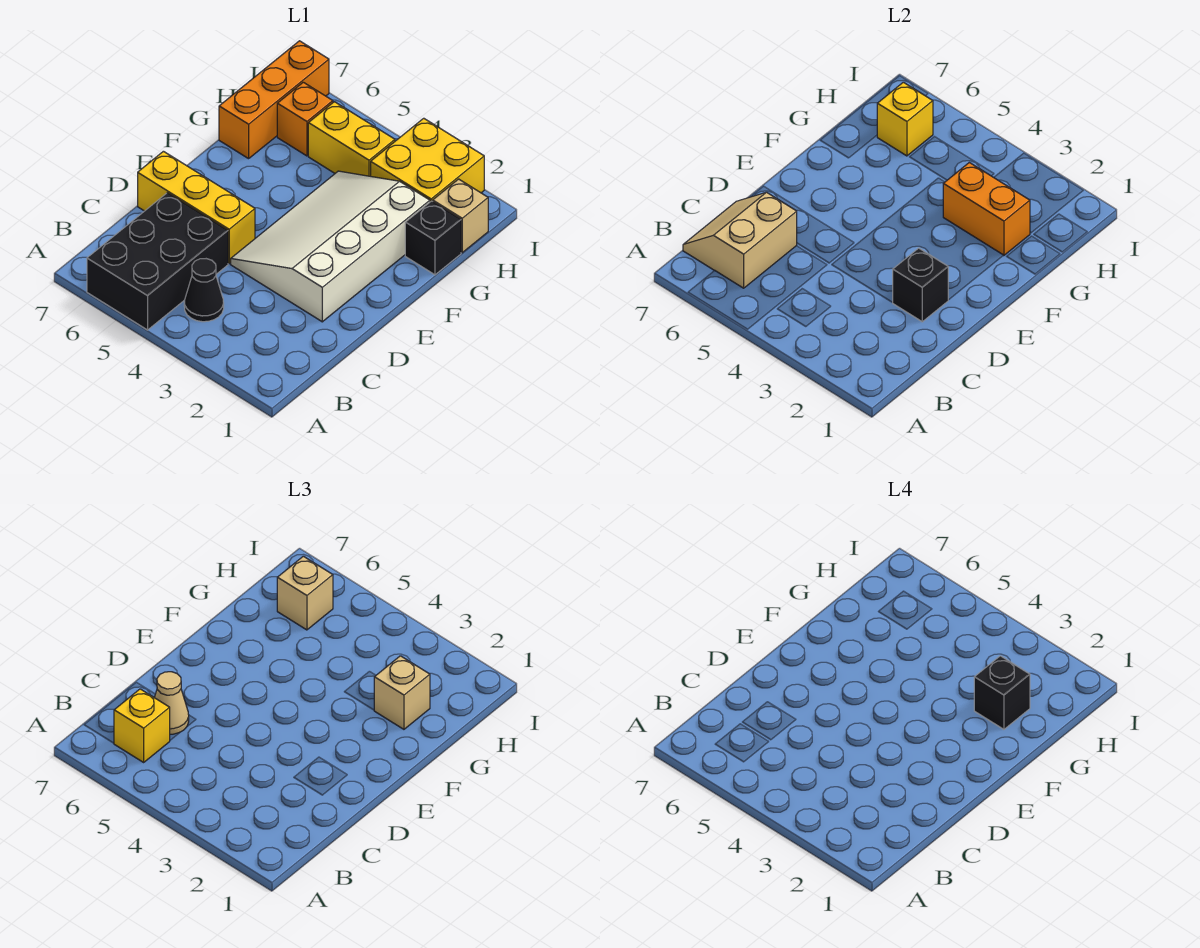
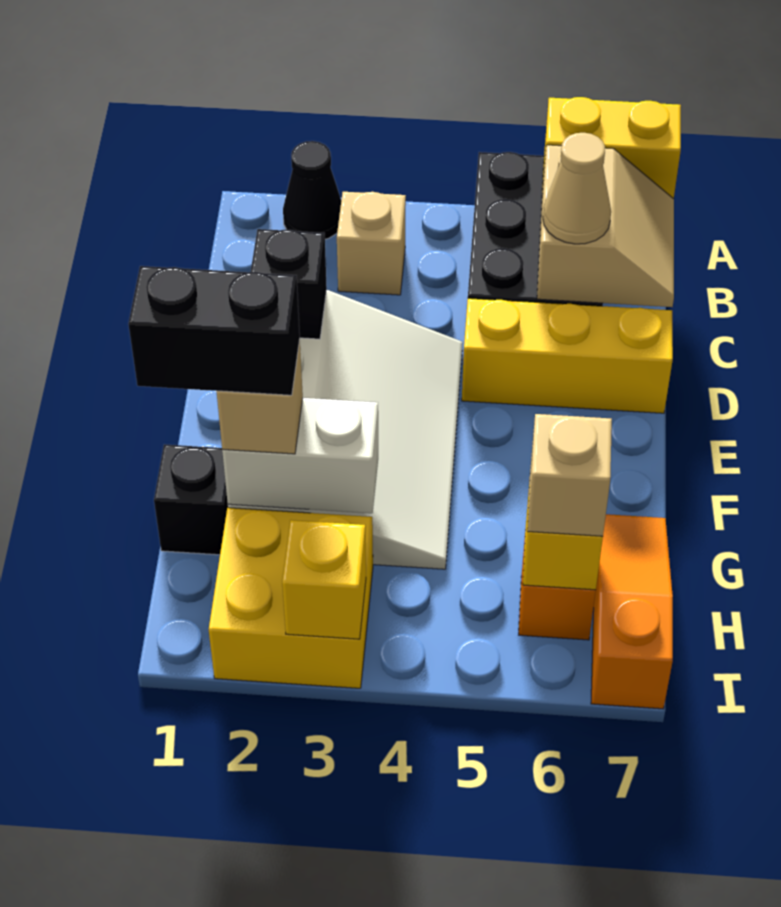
black 1x1 cone [184,259,224,322] -> black 1x1 cone moved to [283,141,341,239]
yellow 1x1 brick [114,689,170,762] -> yellow 1x1 brick moved to [282,520,366,639]
orange 1x2 brick [943,163,1030,255] -> white 1x2 brick [222,398,378,513]
black 1x1 brick [974,656,1030,729] -> black 1x2 brick [128,266,300,395]
orange 1x3 brick [219,41,329,159] -> orange 1x3 slope [591,514,673,709]
tan 1x1 brick [433,179,488,253] -> tan 1x1 brick moved to [337,192,406,295]
yellow 1x2 brick [308,102,395,176] -> yellow 1x2 brick moved to [542,97,681,199]

